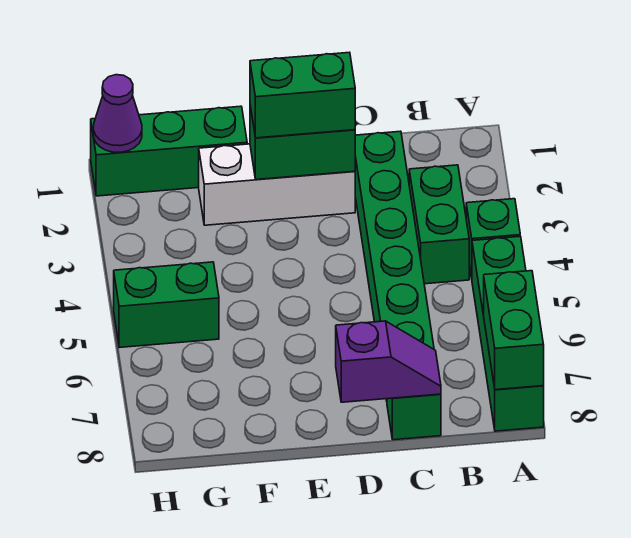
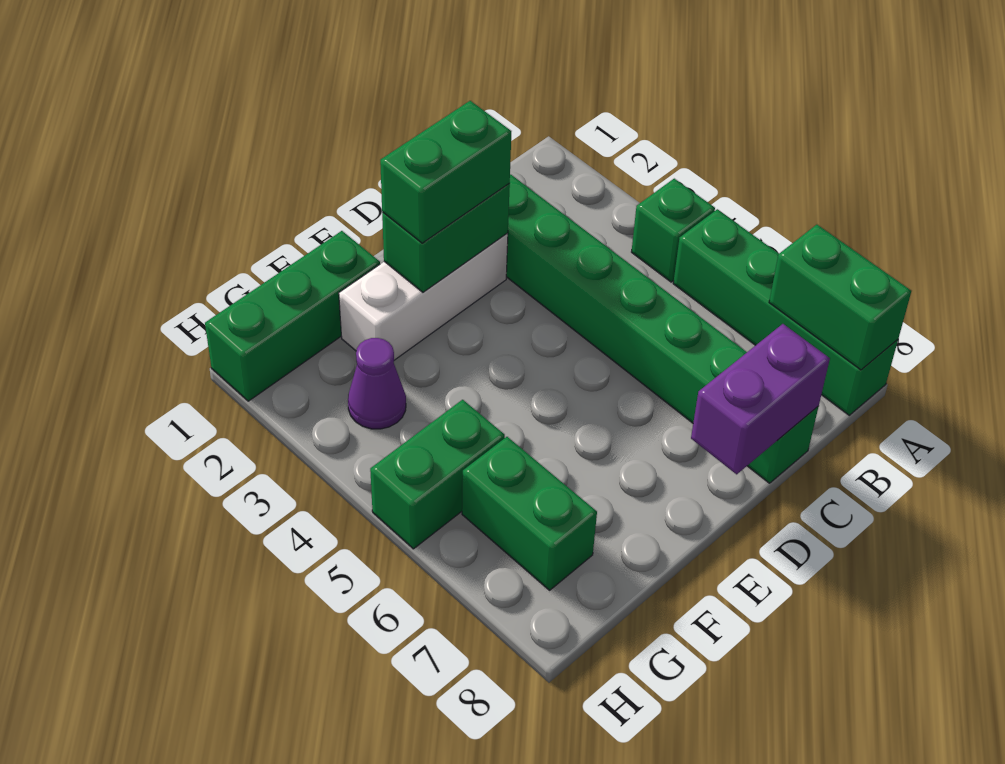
green 1x2 brick [409,165,469,284] -> green 1x2 brick moved to [462,437,597,590]
purple 1x2 slope [336,321,441,402] -> purple 1x2 brick [691,324,830,474]
purple 1x1 cone [93,75,142,152] -> purple 1x1 cone moved to [348,338,406,429]

